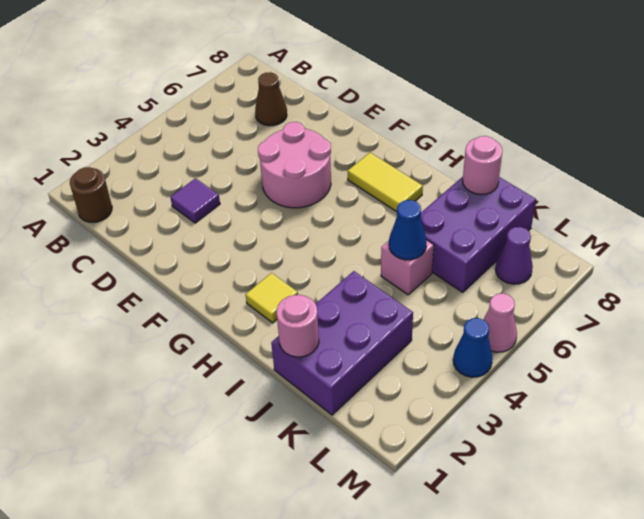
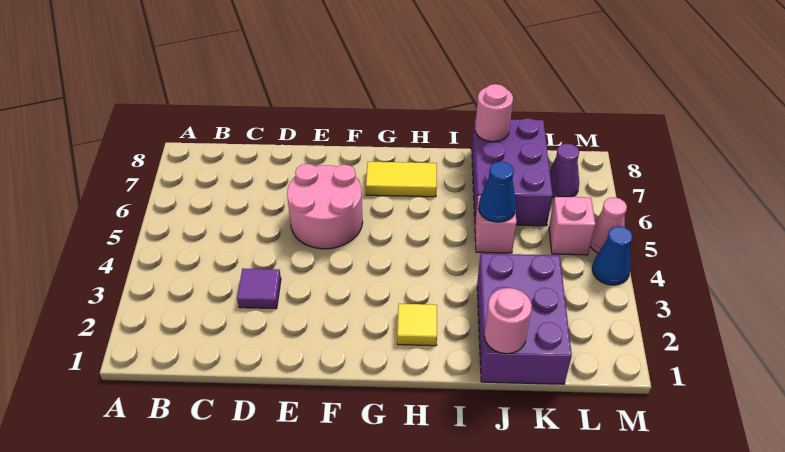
brown 1x1 round brick [70,167,112,222] -> none
brown 1x1 cone [255,72,287,126] -> none
none -> pink 1x1 brick [549,197,595,255]

